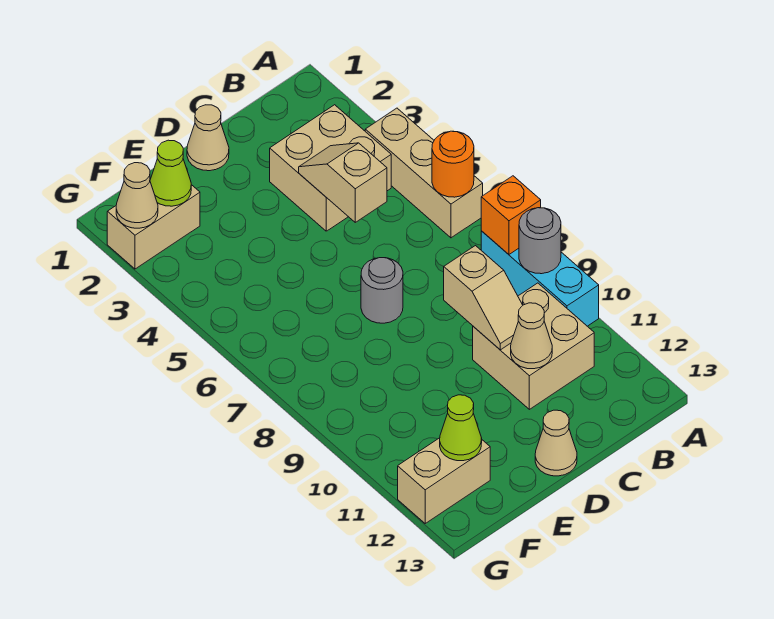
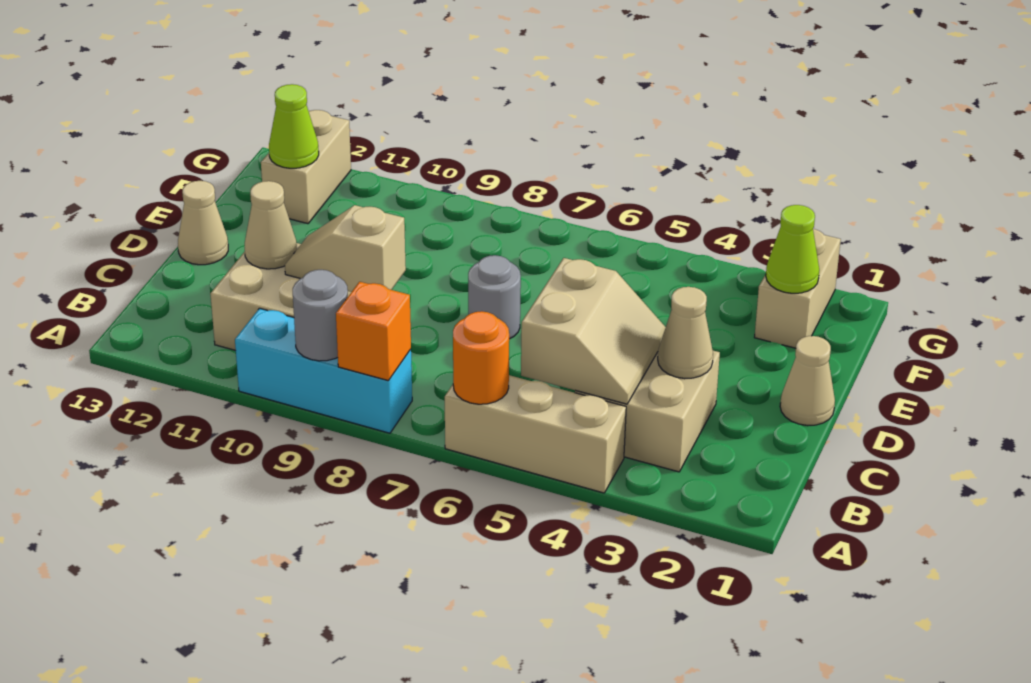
tan 1x2 slope [299,143,387,222] -> tan 2x2 slope [521,258,666,404]
tan 1x1 cone [116,163,158,228] -> tan 1x1 cone moved to [658,287,713,379]

